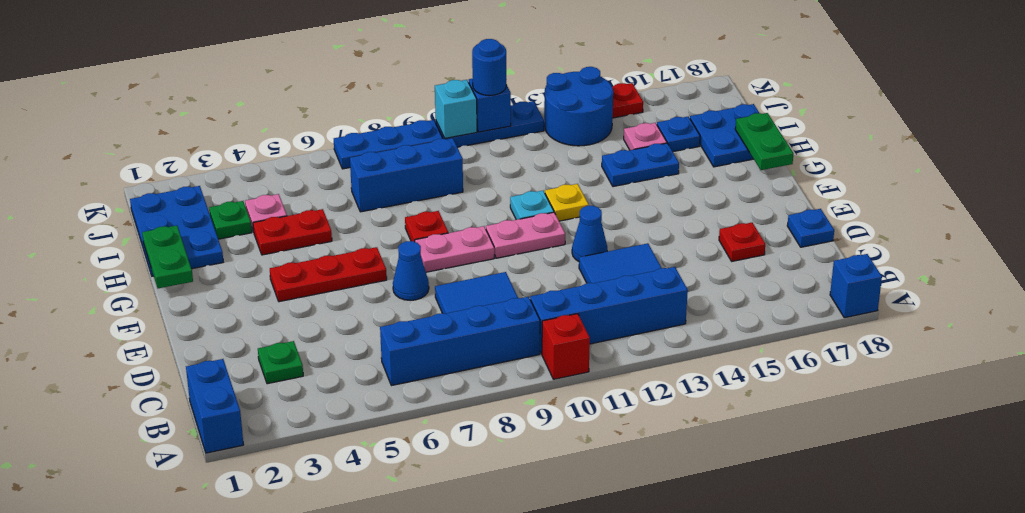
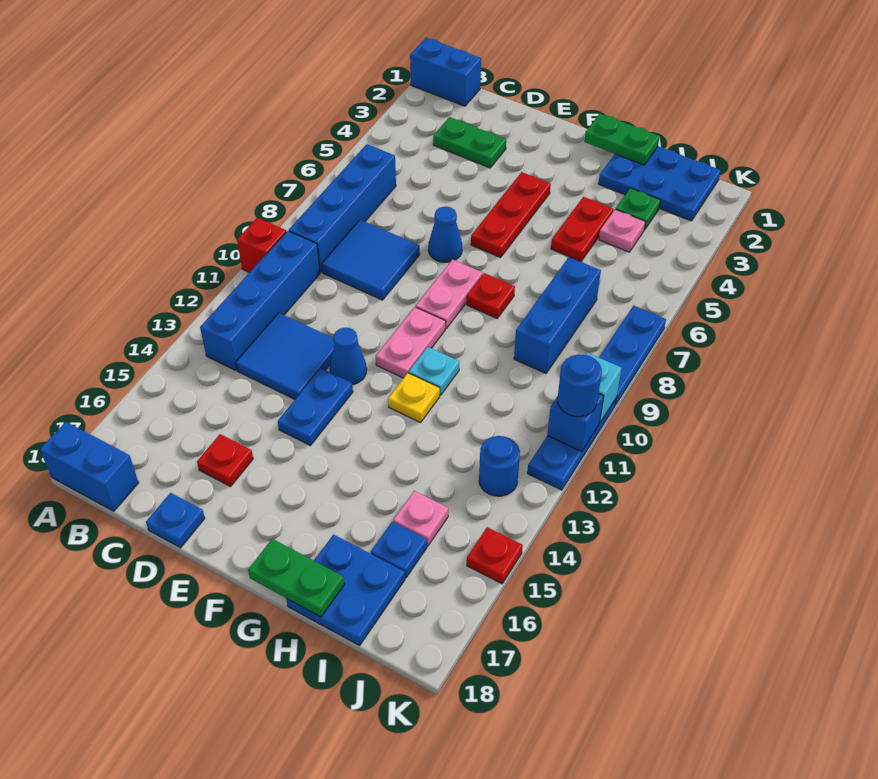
blue 1x1 brick [830,254,882,318] -> blue 1x2 brick [40,422,139,511]
green 1x1 plate [258,341,303,384] -> green 1x2 plate [433,117,506,168]
blue 1x2 plate [602,143,679,187] -> blue 1x2 plate moved to [278,368,353,446]
blue 2x2 round brick [544,67,613,146] -> blue 1x1 round brick [479,436,520,496]

